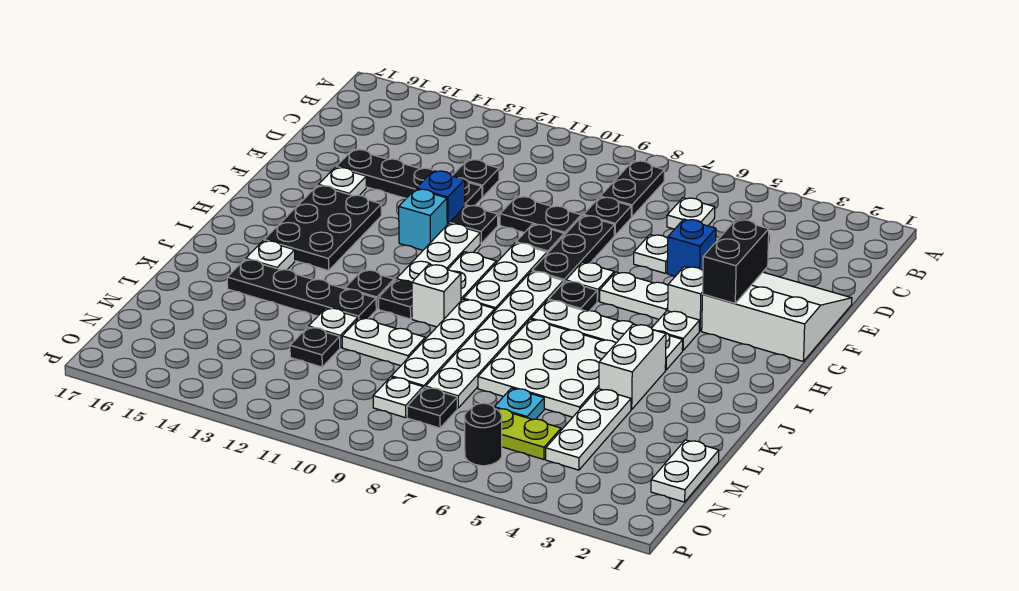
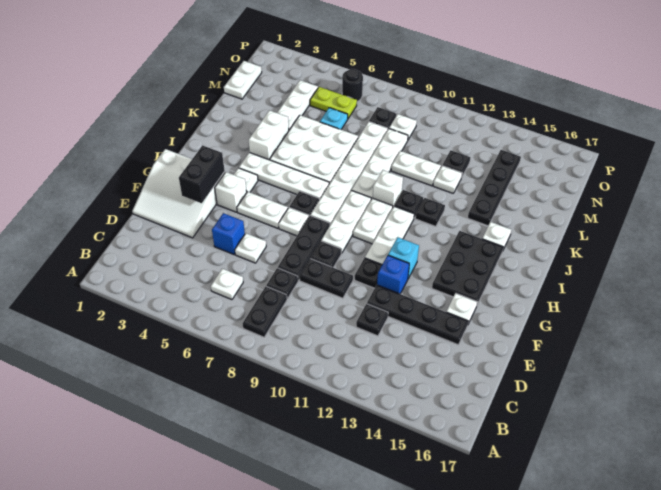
black 1x4 plate [227,259,376,319] -> black 1x4 plate turned to [468,150,521,226]

